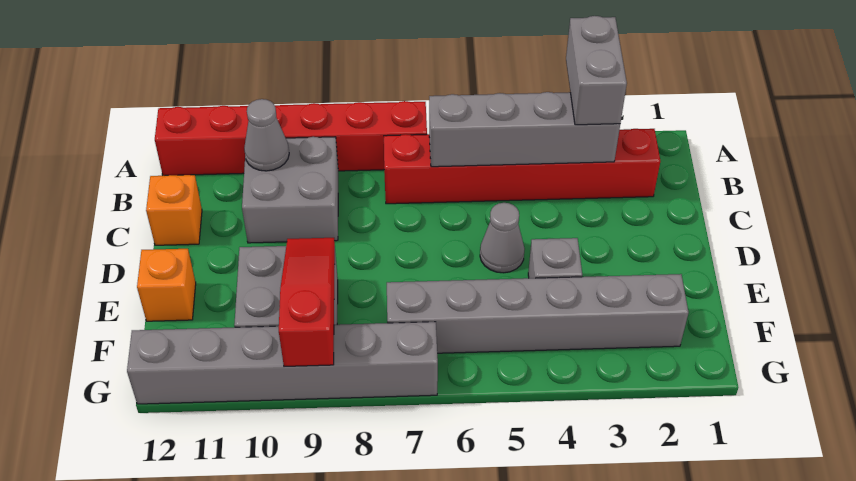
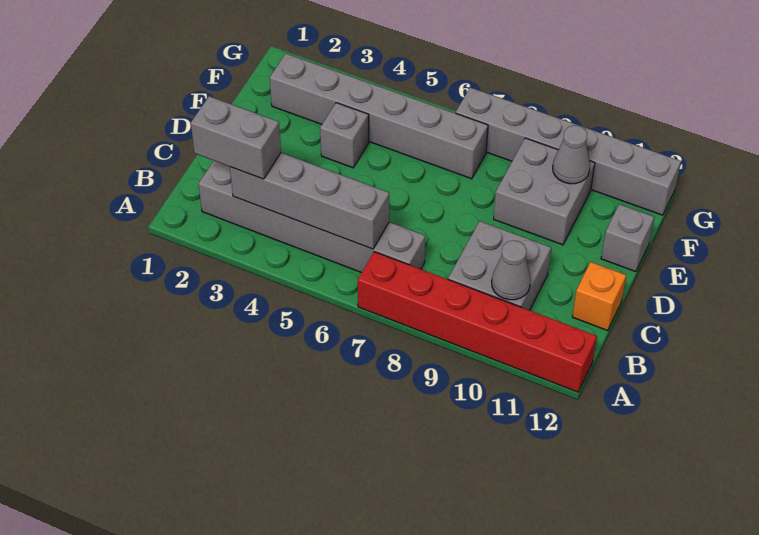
grey 1x2 brick [566,16,627,125] -> grey 1x2 brick turned to [191,96,281,179]
red 1x6 brick [384,129,660,204] -> grey 1x6 brick [199,161,425,273]
grey 1x1 cone [480,203,525,273] -> grey 1x1 cone moved to [553,125,590,184]
red 1x3 slope [279,238,335,366] -> none
orange 1x1 brick [137,249,196,321] -> grey 1x1 brick [601,204,654,272]

